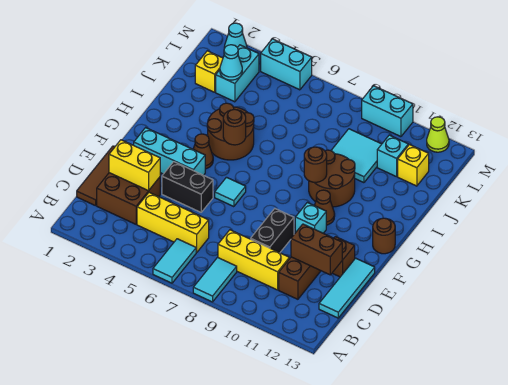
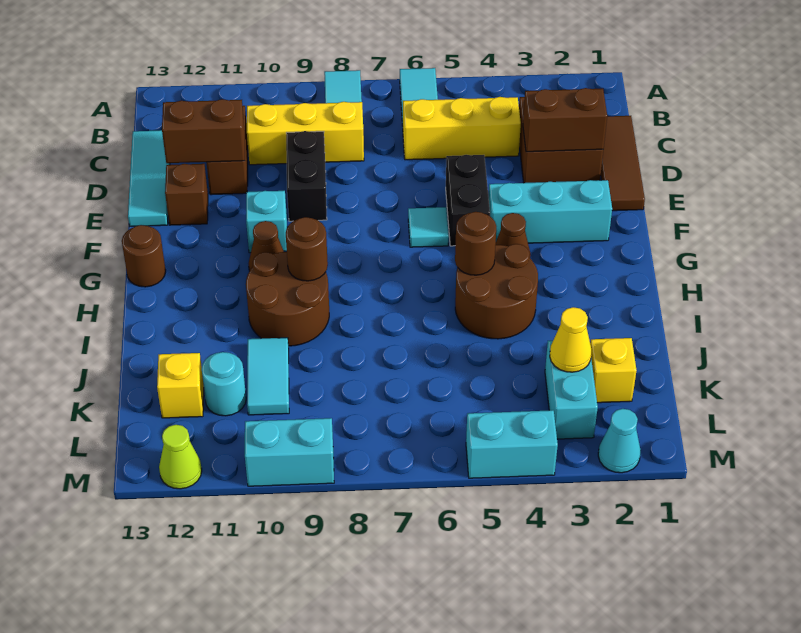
yellow 1x2 brick [109,140,160,191] -> brown 1x2 brick [523,88,607,152]
black 1x2 brick [162,162,213,212] -> black 1x2 brick turned to [446,155,490,246]
cyan 2x2 tile [331,129,381,183] -> cyan 1x2 tile [247,338,289,415]
cyan 1x1 cone [220,45,242,80] -> yellow 1x1 cone [550,307,592,372]
cyan 1x1 brick [377,135,408,177] -> cyan 1x1 round brick [202,352,246,416]

